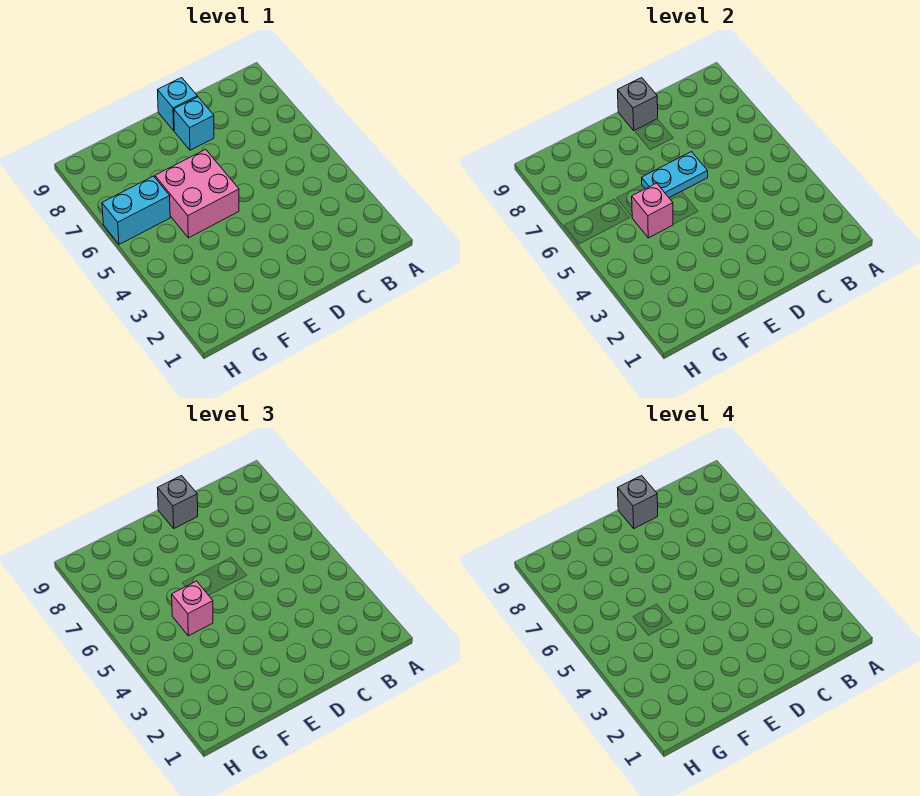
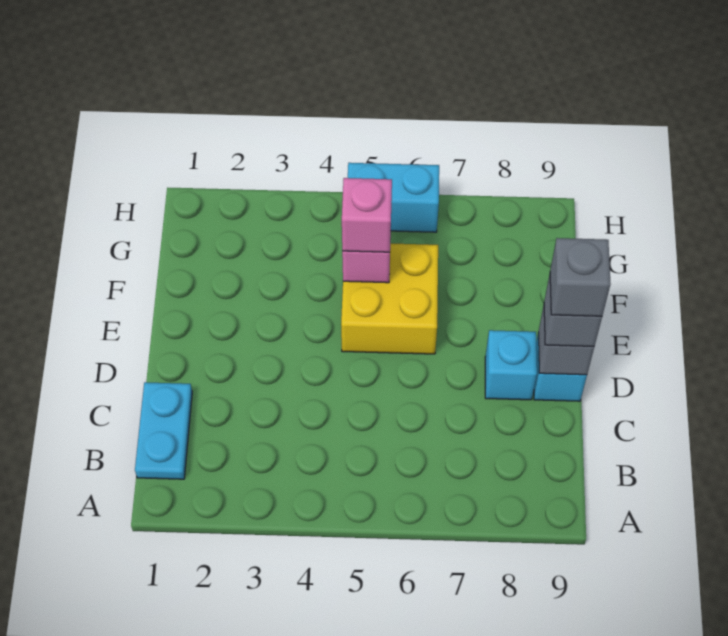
cyan 1x2 plate [642,152,708,197] -> cyan 1x2 plate moved to [135,382,192,479]
pink 2x2 brick [155,149,239,238] -> yellow 2x2 brick [341,243,438,354]
cyan 1x2 brick [102,176,170,244] -> cyan 1x2 brick turned to [348,163,439,232]

